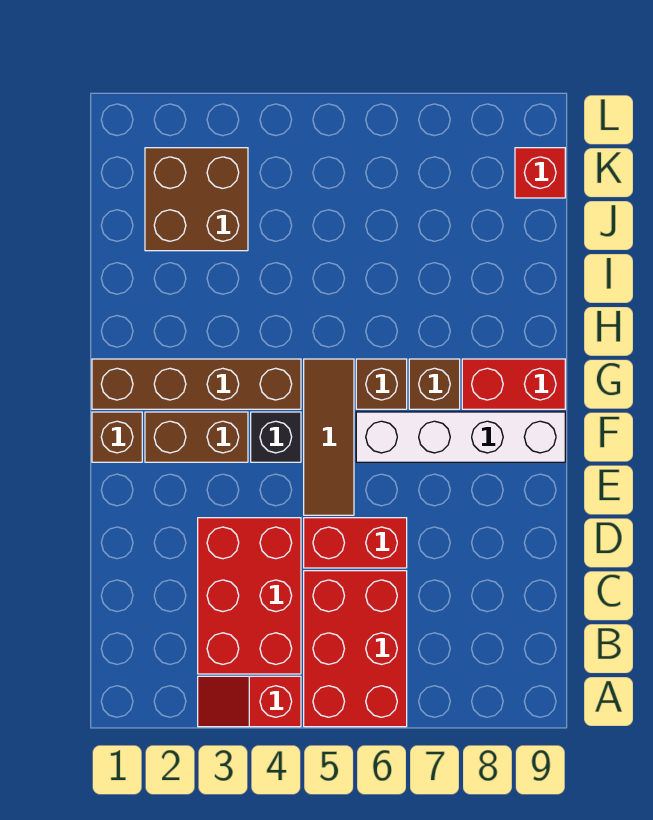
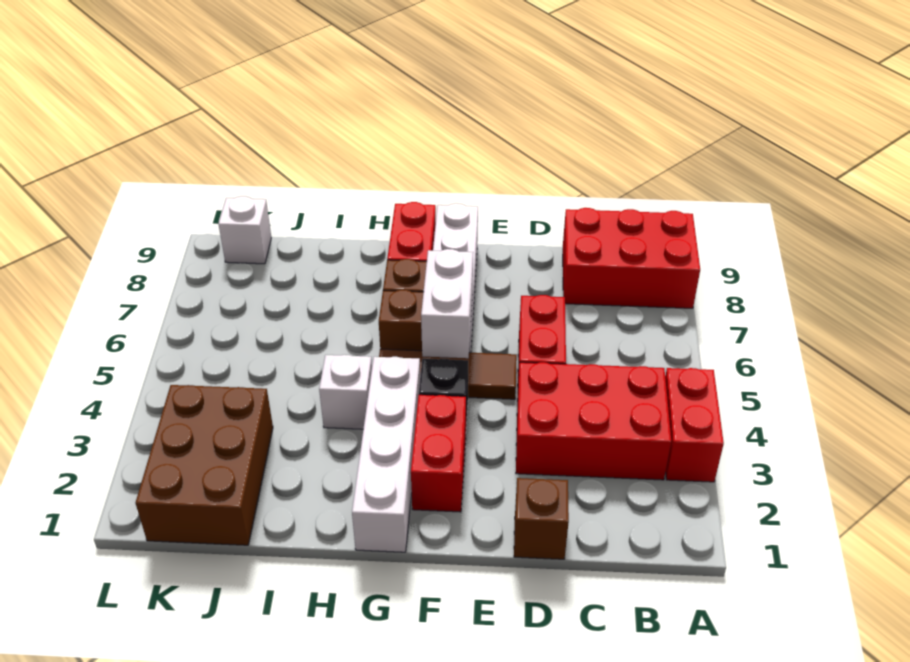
red 1x2 slope [198,676,301,727] -> red 1x2 brick [665,368,724,482]
red 2x3 brick [304,571,407,727] -> red 2x3 brick moved to [563,208,700,308]
brown 1x1 brick [92,412,142,462] -> brown 1x1 brick moved to [514,478,569,559]
brown 1x2 brick [145,412,248,462] -> red 1x2 brick [411,395,466,512]
none -> white 1x2 brick [421,249,473,358]
brown 1x4 brick [92,359,301,409] -> white 1x4 brick [352,357,420,552]
none -> white 1x1 brick [319,355,372,429]
brown 2x2 brick [145,148,248,251] -> brown 2x3 brick [135,385,273,545]
red 1x1 brick [515,148,565,198] -> white 1x1 brick [219,196,271,264]

